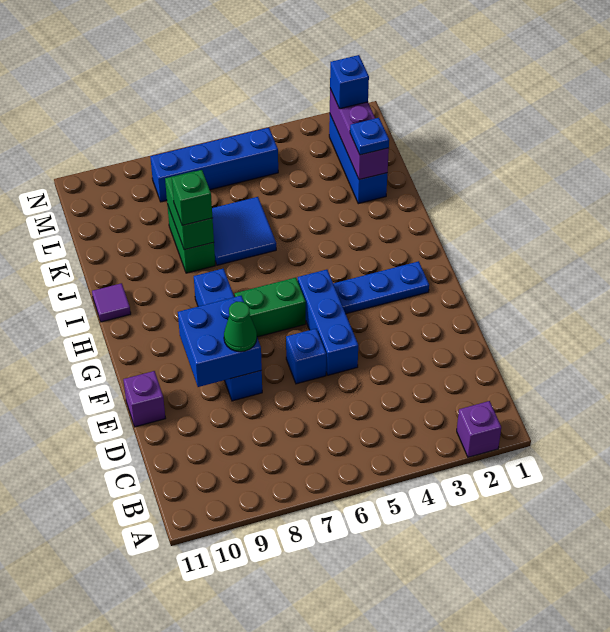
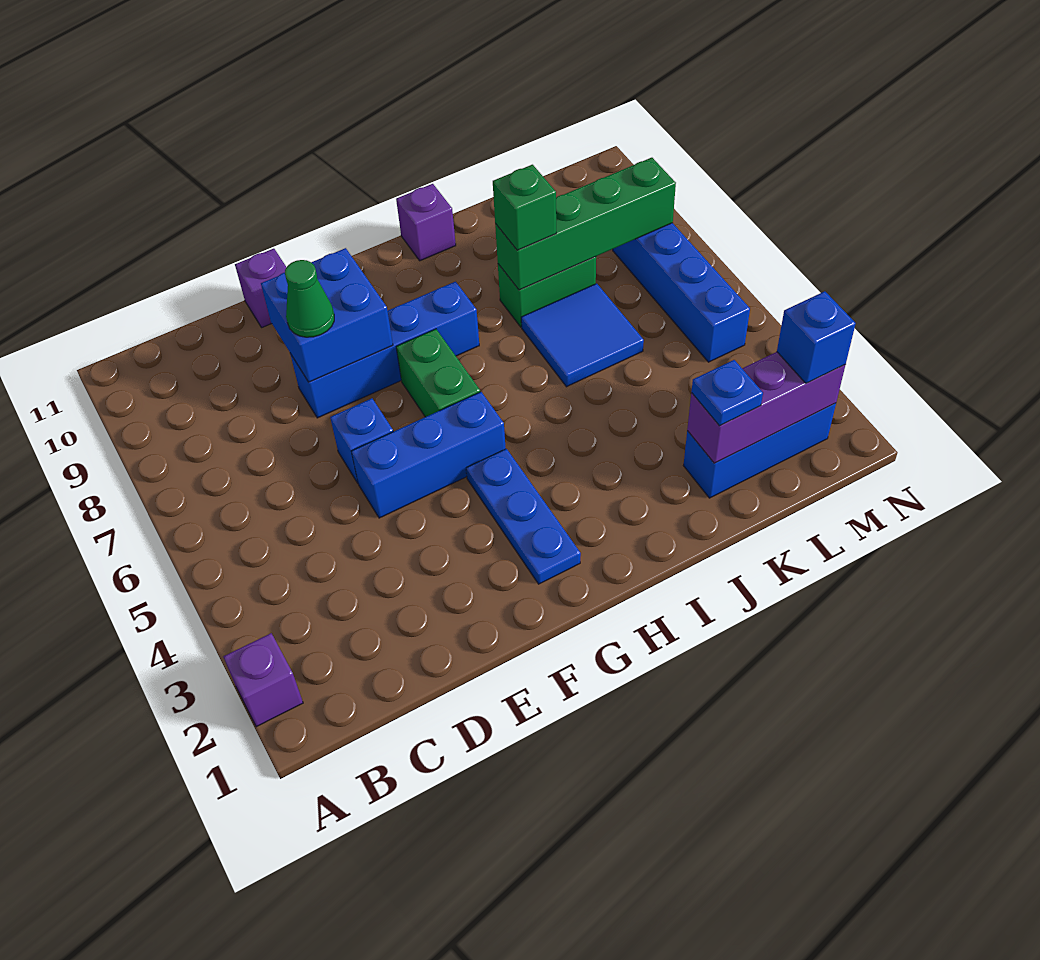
purple 1x1 tile [92,283,131,322] -> purple 1x1 brick [396,184,456,261]
green 1x2 brick [165,171,214,250] -> green 1x4 brick [495,158,676,290]

